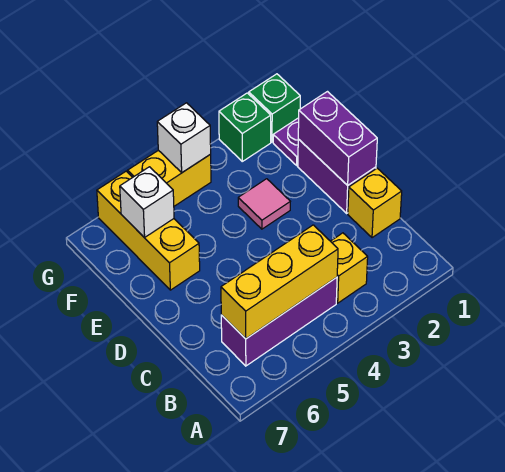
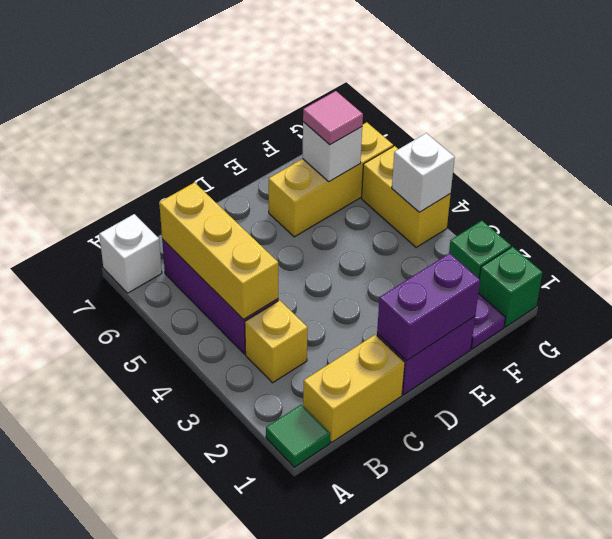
none -> green 1x1 tile [266,404,330,467]
none -> white 1x1 brick [99,214,162,293]
yellow 1x1 brick [348,168,402,238] -> yellow 1x2 brick [303,335,405,442]
pink 1x1 tile [238,179,290,229] -> pink 1x1 tile moved to [303,91,363,145]

